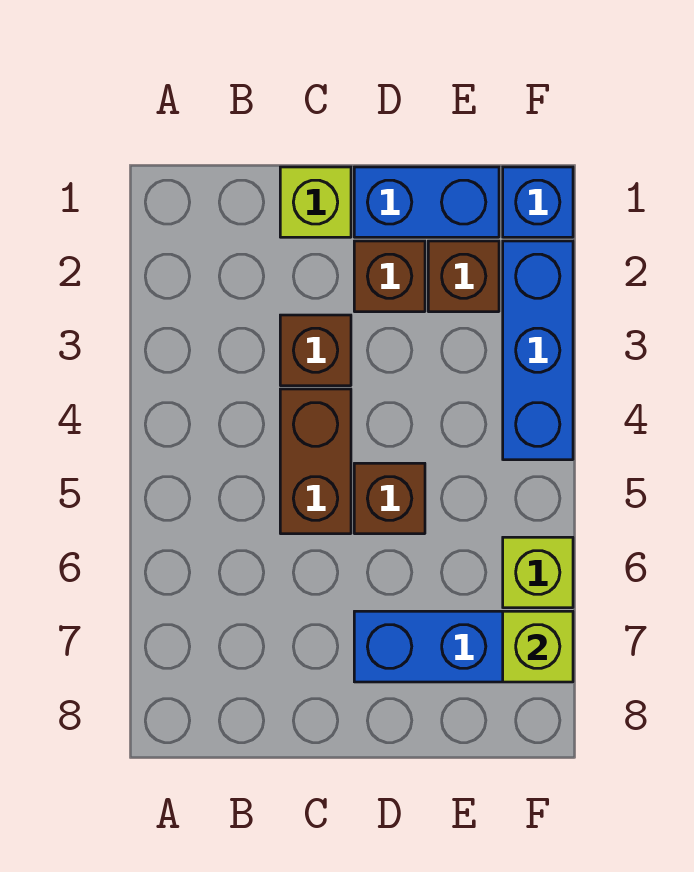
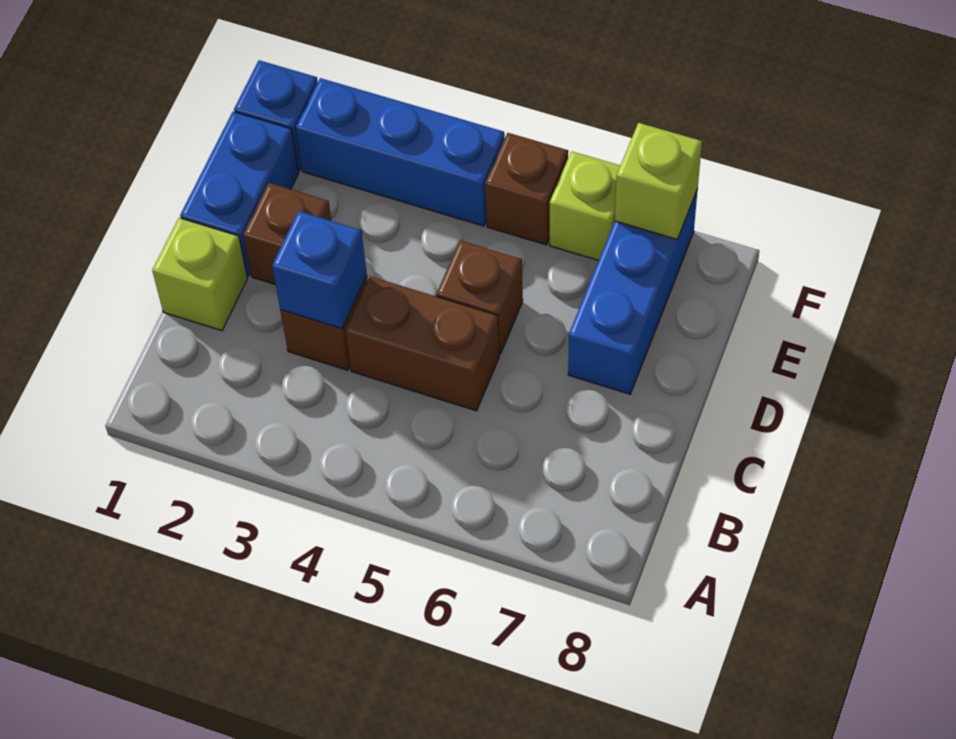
none -> blue 1x1 brick [272,211,367,329]
brown 1x1 brick [428,241,499,312] -> brown 1x1 brick moved to [485,133,568,245]

